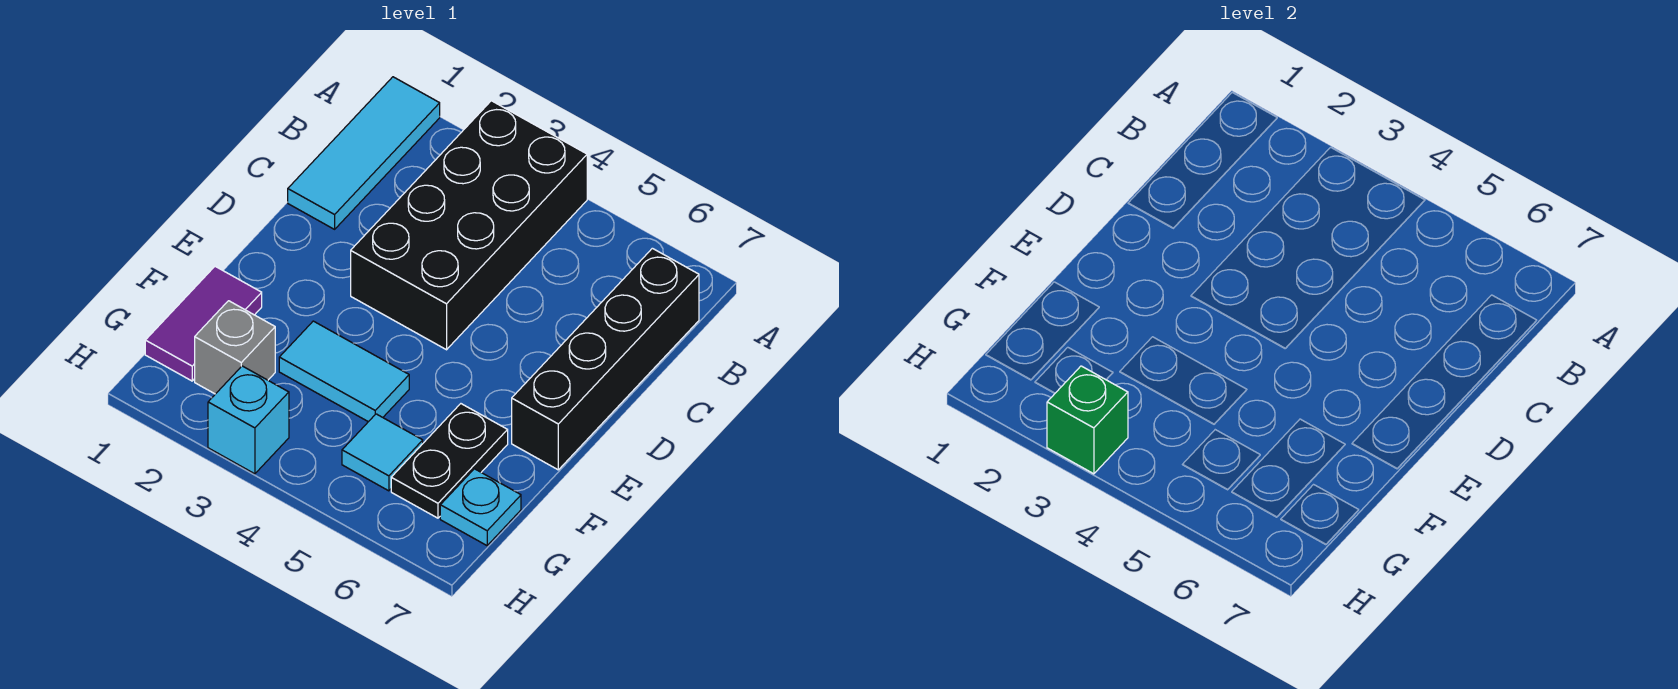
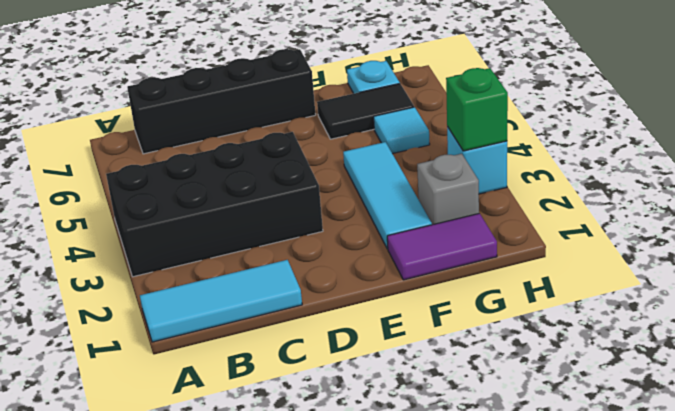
cyan 1x2 tile [279,321,409,422] -> cyan 1x3 tile [343,142,432,249]
black 1x2 plate [391,404,508,518] -> black 1x2 tile [317,84,414,139]

